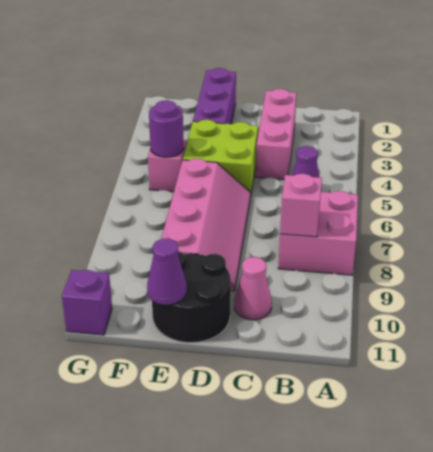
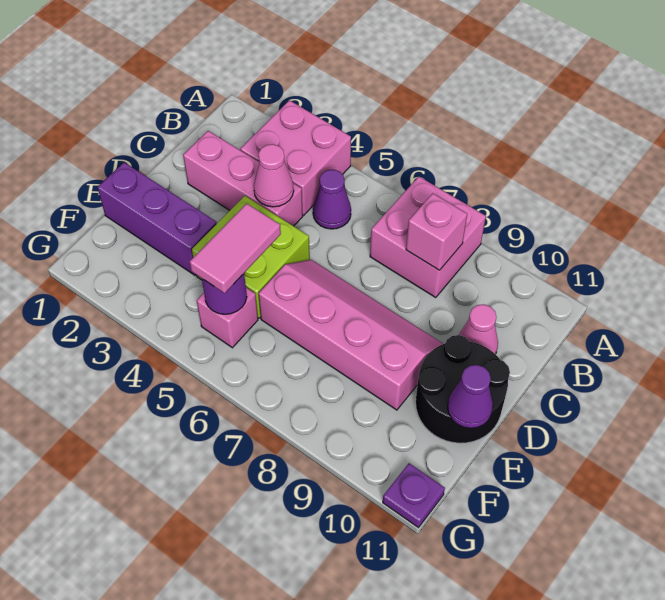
none -> pink 2x2 brick [240,100,351,215]
none -> pink 1x1 cone [254,144,294,207]
none -> pink 1x2 tile [190,203,281,293]
purple 1x1 brick [62,270,112,335] -> purple 1x1 plate [383,463,445,528]

